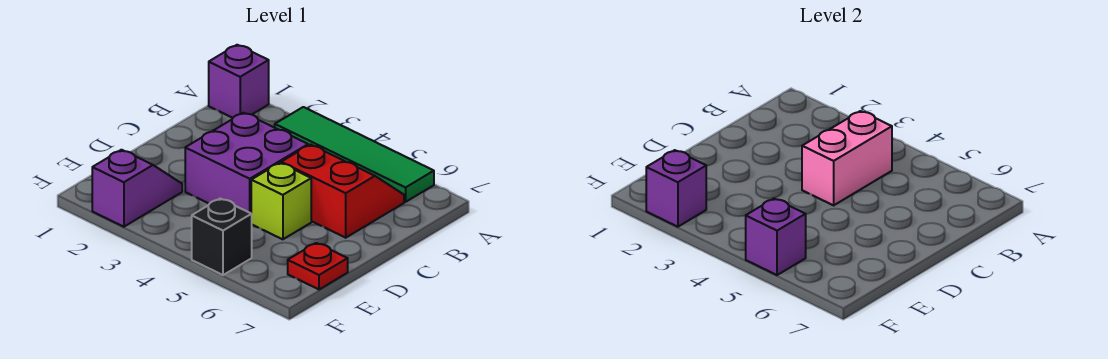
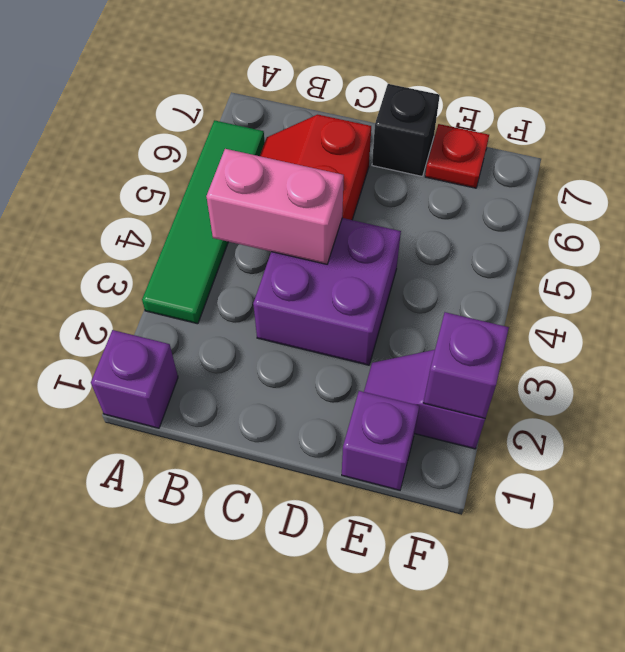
lime 1x1 brick [251,163,311,239] -> none
black 1x1 brick [192,199,252,275] -> black 1x1 brick moved to [372,84,440,176]
purple 1x1 brick [746,199,806,275] -> purple 1x1 brick moved to [342,391,419,490]

